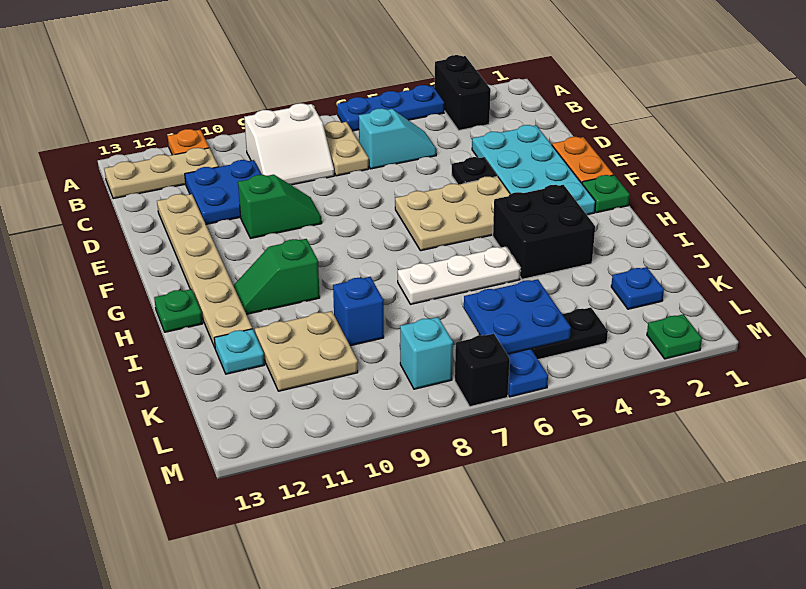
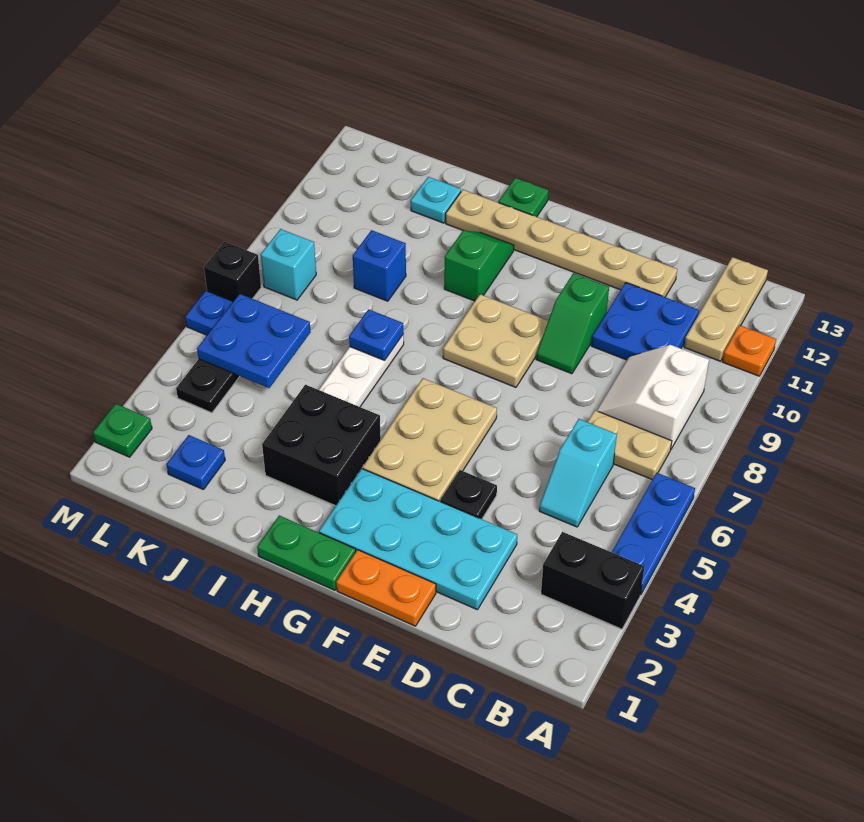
green 1x1 plate [582,175,630,213] -> green 1x2 plate [257,516,356,590]
none -> blue 1x1 plate [349,309,404,360]
tan 2x2 plate [255,311,358,391] -> tan 2x2 plate moved to [443,294,548,387]

